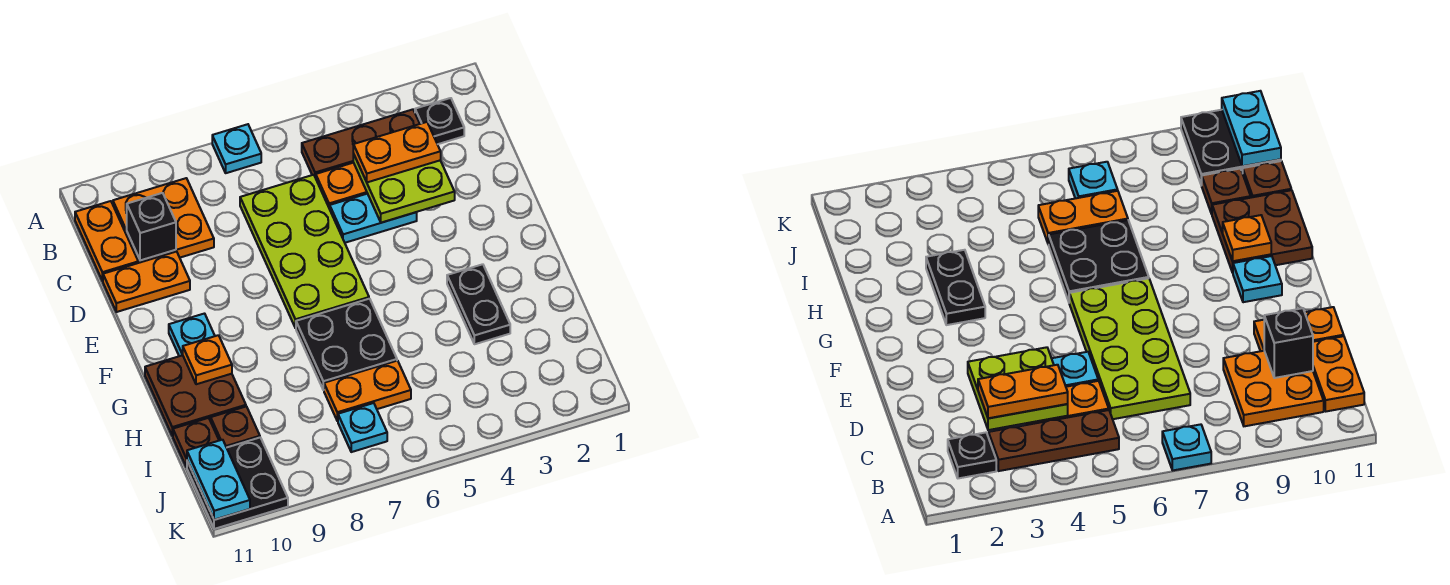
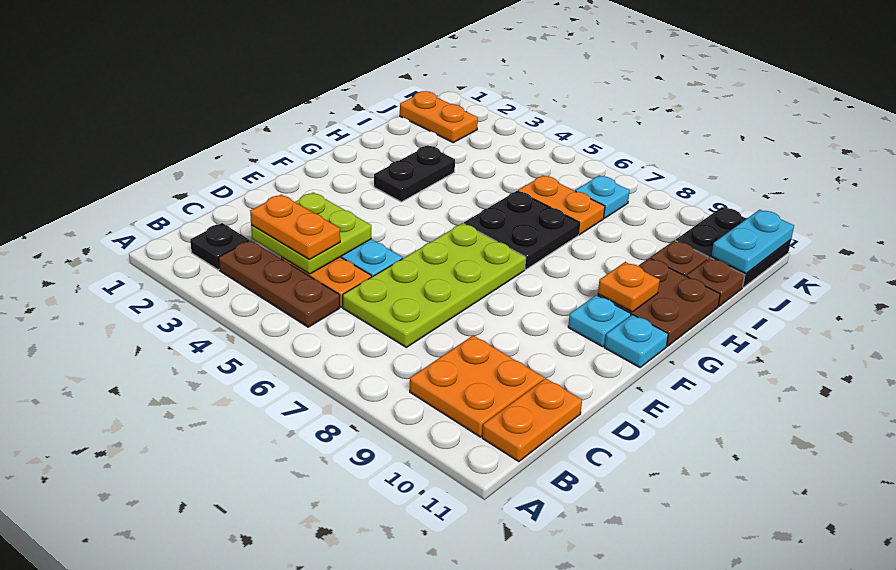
cyan 1x1 plate [212,124,261,173] -> cyan 1x1 plate moved to [605,315,668,367]
black 1x1 brick [127,193,176,261] -> none
orange 1x2 plate [103,252,190,312] -> orange 1x2 plate moved to [400,91,478,143]

